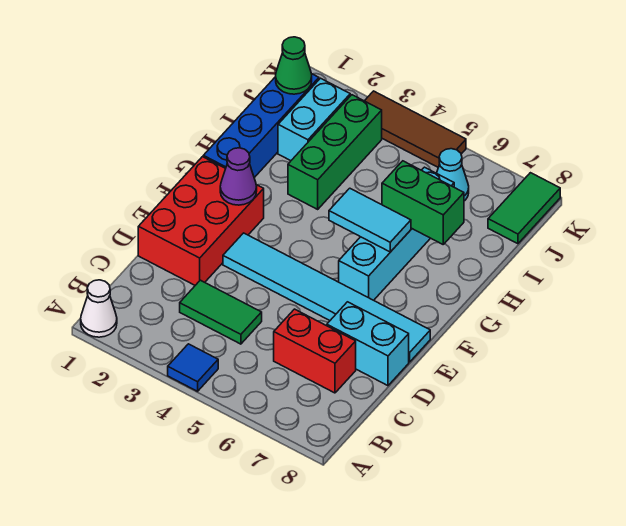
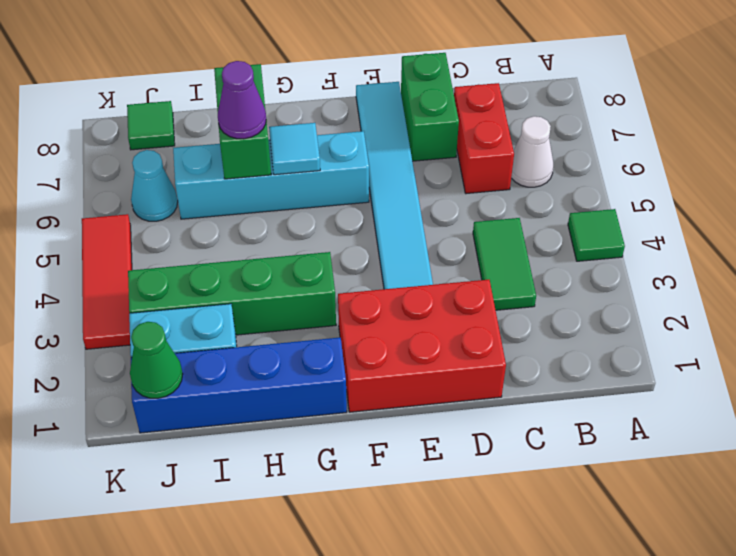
white 1x1 cone [81,280,117,337] -> white 1x1 cone moved to [511,116,553,187]
blue 1x1 tile [168,344,218,391] -> green 1x1 tile [568,209,625,261]
cyan 1x2 brick [327,302,409,386] -> green 1x2 brick [401,53,459,161]
purple 1x1 cone [220,148,257,205] -> purple 1x1 cone moved to [218,61,266,139]
cyan 1x2 tile [329,188,411,252] -> cyan 1x1 tile [269,123,320,175]
green 1x3 brick [288,95,382,209] -> green 1x4 brick [128,252,336,335]
green 1x2 tile [488,173,560,244] -> green 1x1 tile [127,101,175,150]
brown 1x3 tile [365,91,466,167] -> red 1x3 tile [82,214,132,349]

